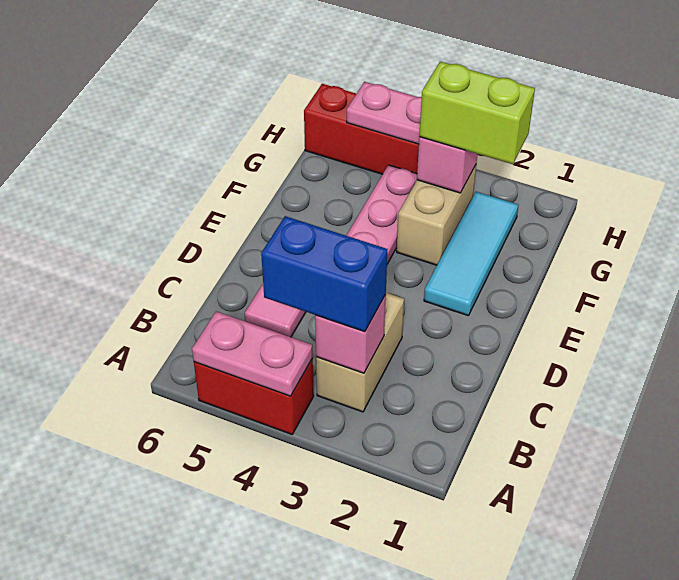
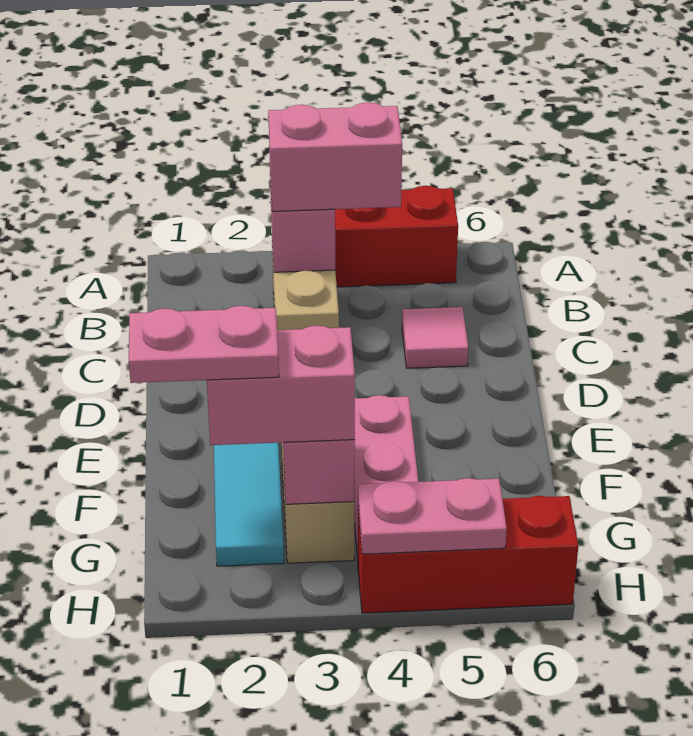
pink 1x2 plate [192,311,313,396] -> pink 1x2 plate moved to [129,306,279,383]
blue 1x2 brick [261,216,388,332] -> pink 1x2 brick [268,102,402,211]
lime 1x2 brick [419,62,535,164] -> pink 1x2 brick [207,326,355,445]

